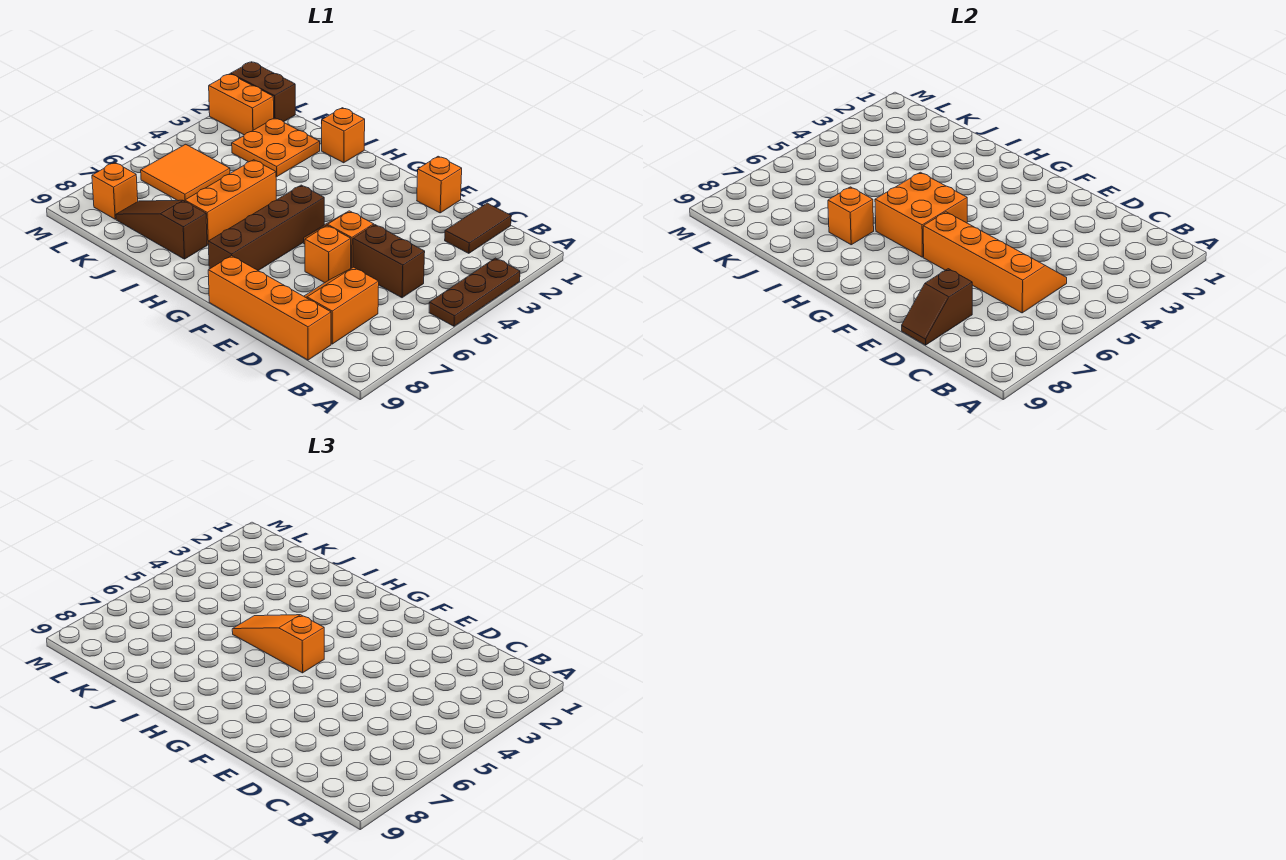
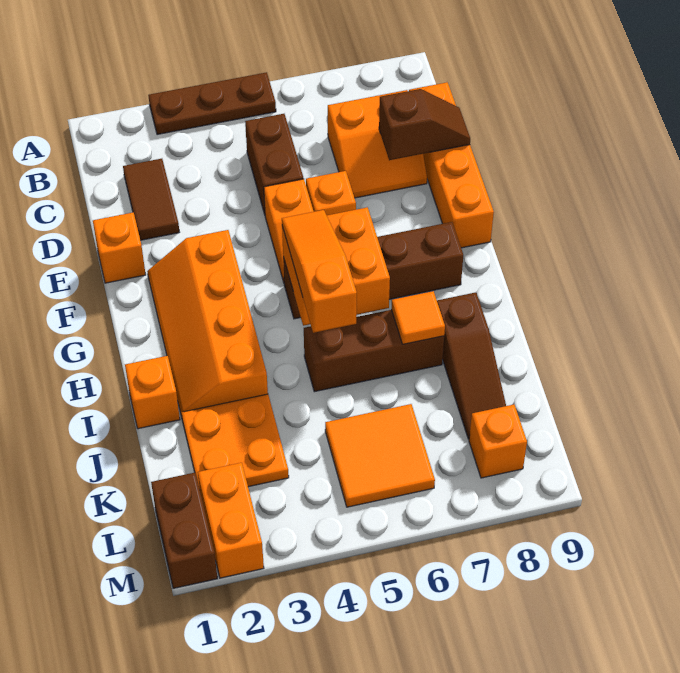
brown 1x2 tile [445,203,511,253] -> brown 1x2 tile turned to [123,159,179,240]
orange 2x4 slope [923,212,1067,313] -> orange 2x4 slope moved to [147,230,268,417]
orange 1x3 slope [232,615,324,673] -> orange 1x3 slope turned to [282,210,357,333]
orange 1x3 brick [185,160,276,244] -> brown 1x3 brick [304,310,444,392]
orange 1x1 brick [828,187,874,245] -> orange 1x1 tile [391,291,445,344]

